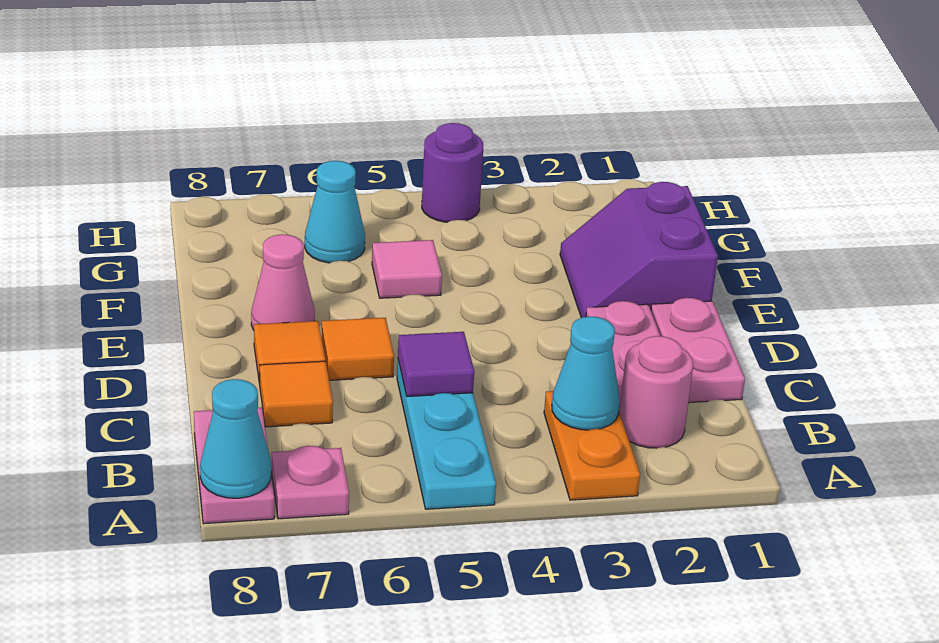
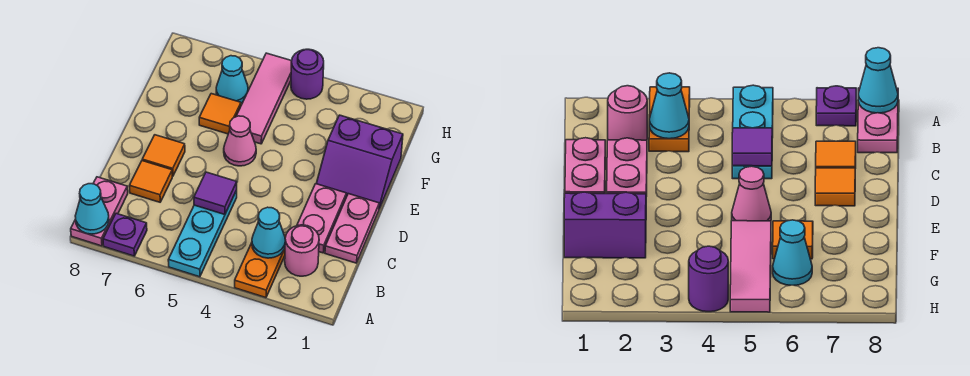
pink 1x1 plate [272,446,349,519] -> purple 1x1 plate [103,213,147,256]
orange 1x1 tile [322,318,394,380] -> orange 1x1 tile moved to [199,94,241,134]
purple 2x2 slope [560,182,718,318] -> purple 2x2 slope turned to [316,115,403,209]
pink 1x1 cone [251,234,315,330] -> pink 1x1 cone moved to [224,116,256,166]
pink 1x1 tile [372,240,442,298] -> pink 1x3 tile [236,53,292,144]

